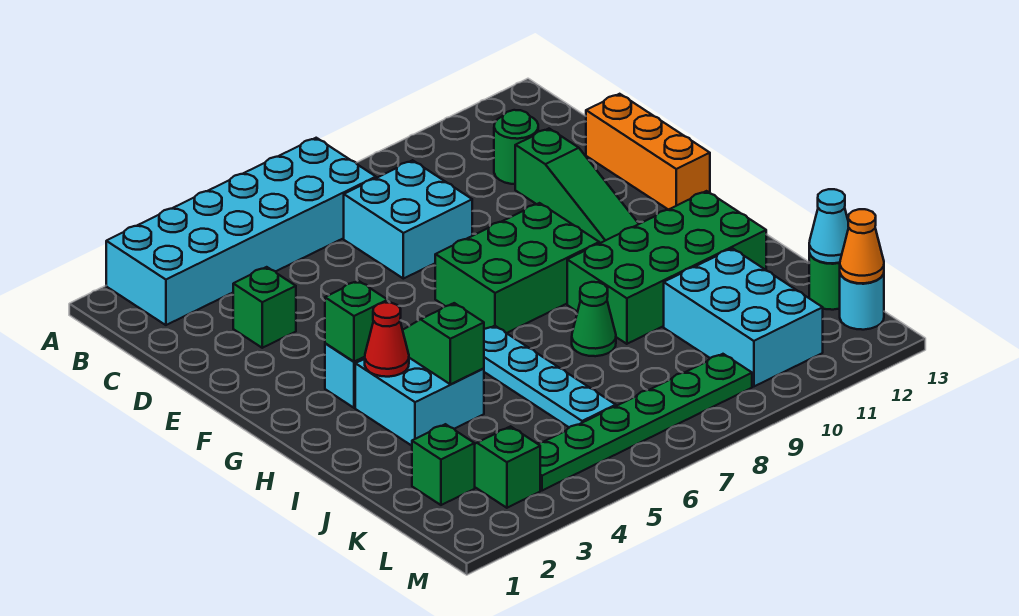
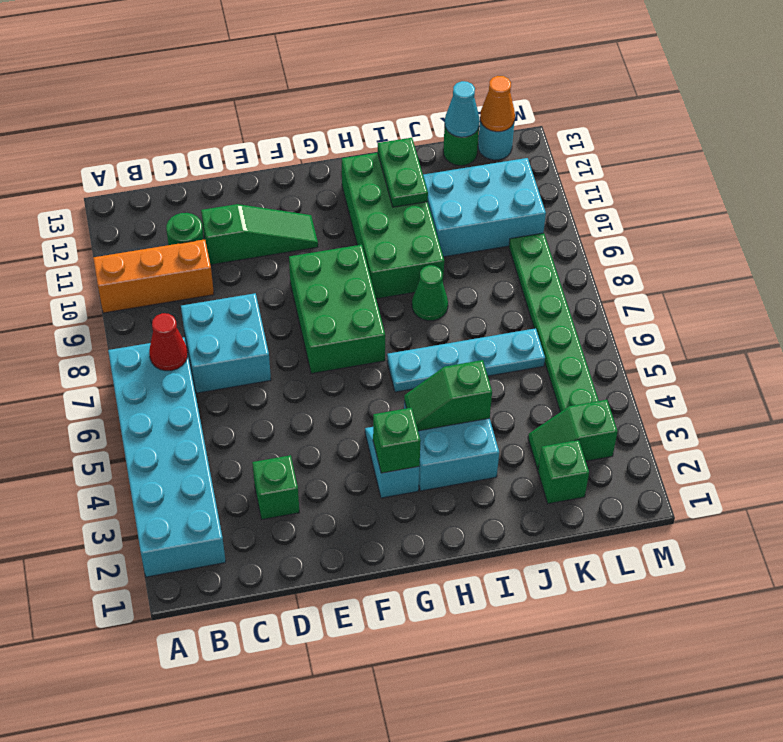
orange 1x3 brick [586,94,710,210] -> orange 1x3 brick moved to [93,239,214,313]
red 1x1 cone [365,302,409,377] -> red 1x1 cone moved to [149,313,188,371]
none -> green 1x2 plate [378,138,428,207]

